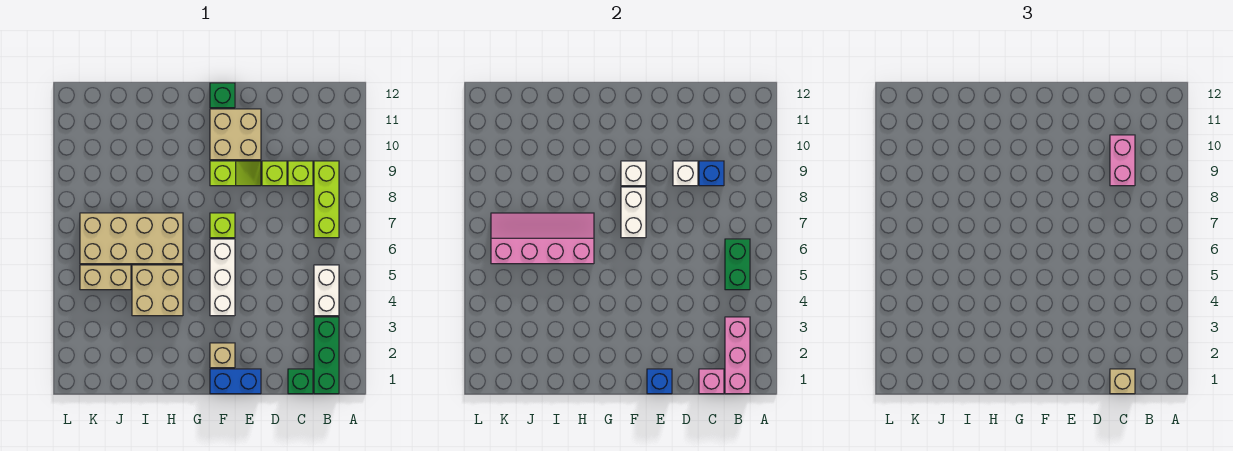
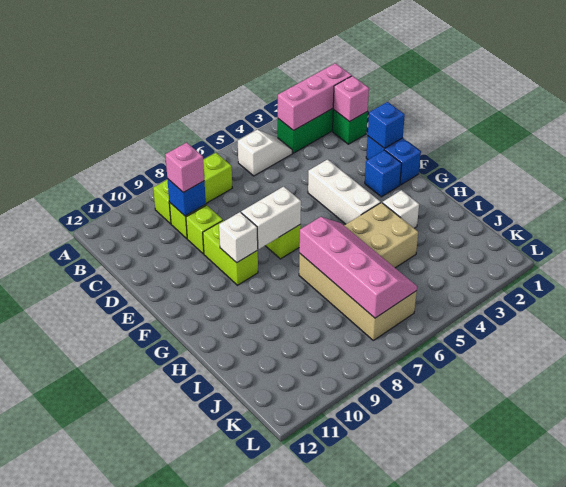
white 1x2 brick [314,265,339,316] -> white 1x2 slope [238,130,292,176]
green 1x2 brick [725,239,750,290] -> none
tan 1x1 brick [1110,369,1135,394] -> none
pink 1x2 brick [1110,135,1135,186] -> pink 1x1 brick [165,143,204,192]
white 1x1 brick [673,161,698,186] -> white 1x1 brick moved to [382,190,419,228]
lime 1x2 slope [210,161,261,186] -> lime 1x2 brick [203,220,258,285]
tan 2x2 brick [210,109,261,160] -> none
tan 1x1 brick [210,343,235,368] -> blue 1x1 brick [365,150,402,197]
white 1x3 brick [210,239,235,316] -> white 1x3 brick turned to [308,160,381,224]
green 1x1 brick [210,83,235,108] -> none
pink 2x4 slope [491,213,594,264] -> pink 2x4 slope turned to [299,217,417,318]
tan 1x2 brick [80,265,131,290] -> none

